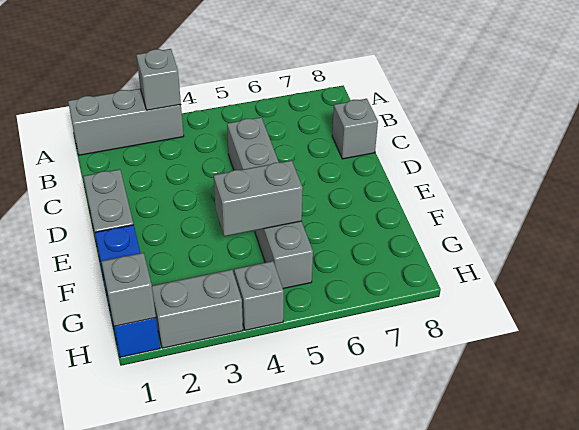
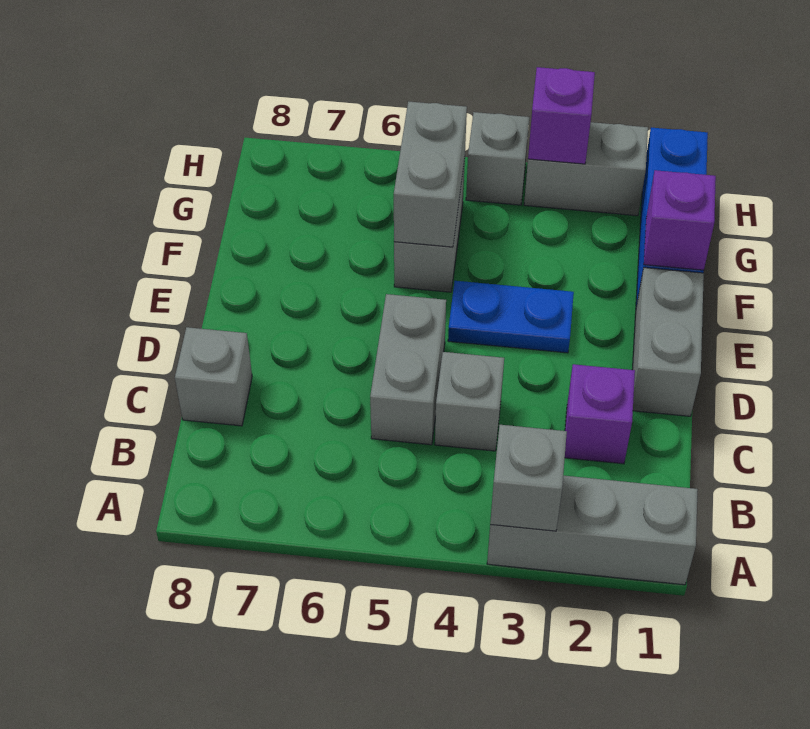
none -> purple 1x1 brick [565,364,635,464]
none -> blue 1x2 plate [448,281,574,353]
none -> purple 1x1 brick [644,170,716,270]
grey 1x2 brick [214,160,303,236] -> grey 1x2 brick turned to [394,101,467,247]
grey 1x1 brick [102,253,156,326] -> grey 1x1 brick moved to [435,352,504,451]
none -> purple 1x1 brick [528,67,595,164]

